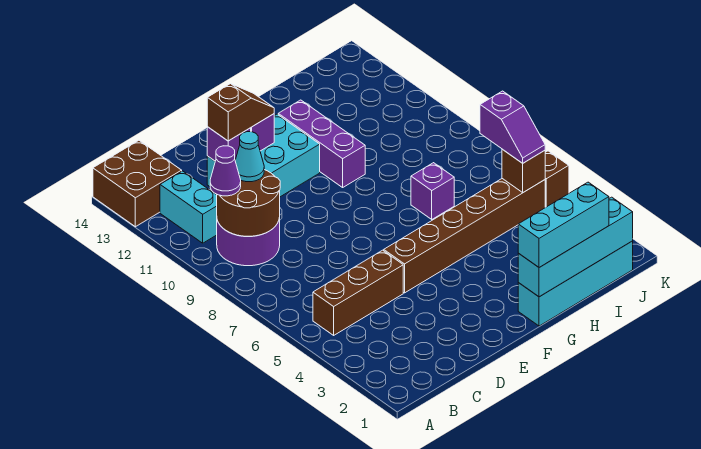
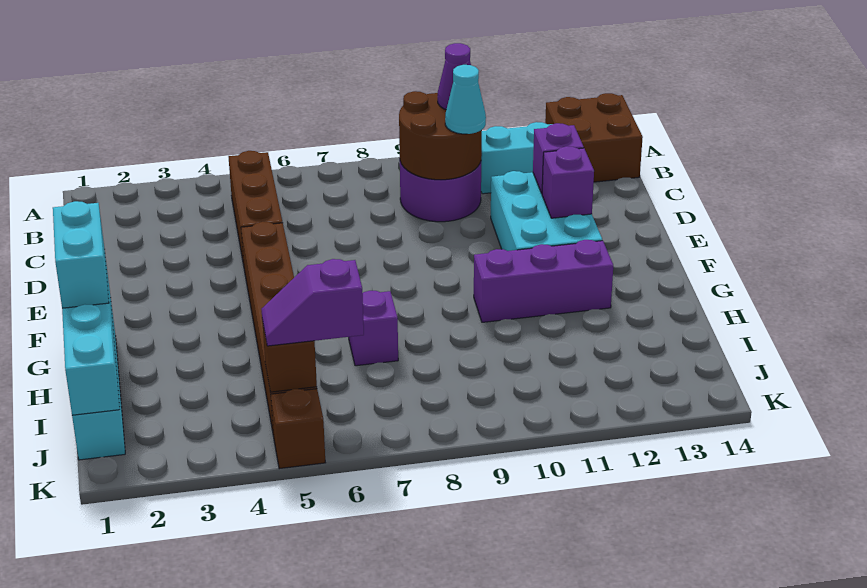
brown 1x2 slope [207,84,274,141] -> none
cyan 1x3 brick [518,182,609,268] -> cyan 1x2 brick [53,201,109,308]

